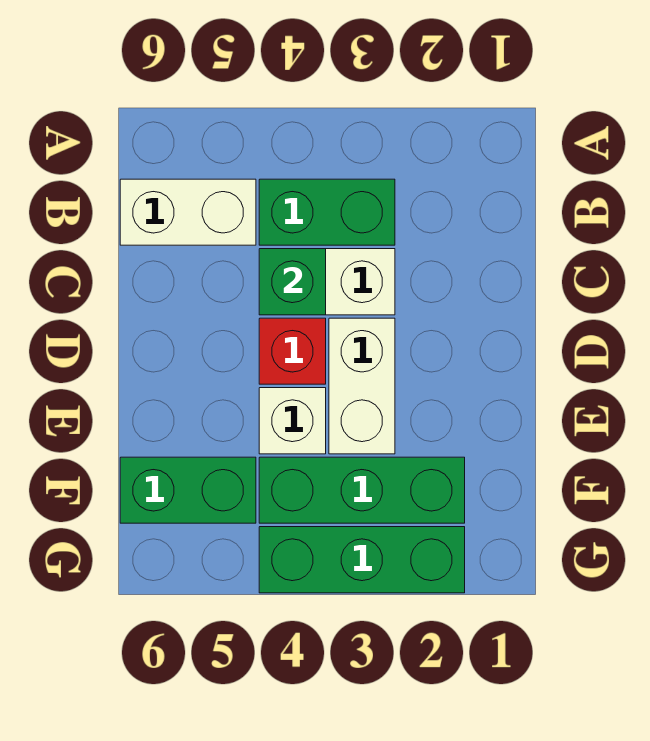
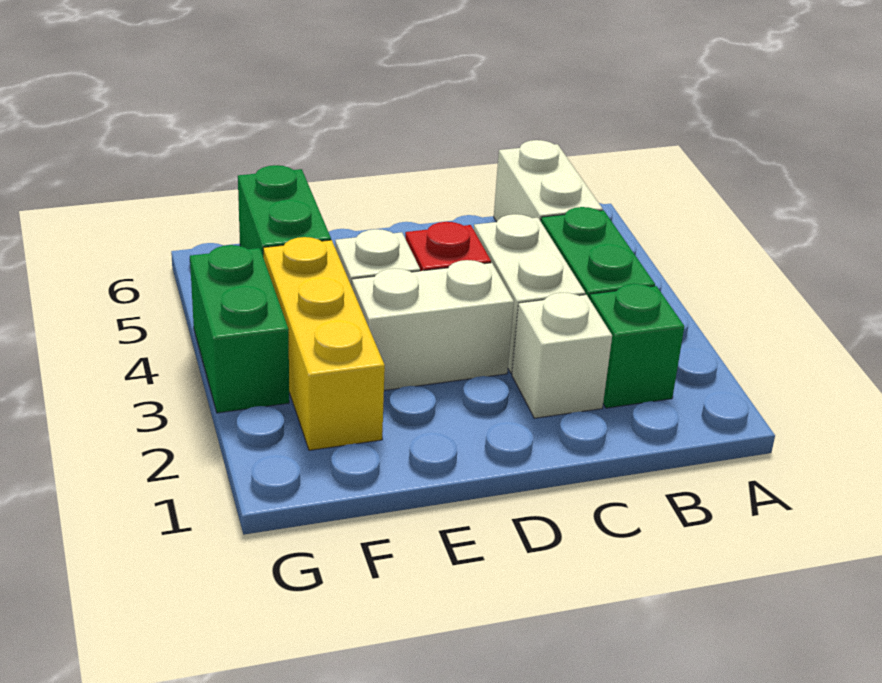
none -> white 1x1 brick [512,293,612,418]
green 1x1 brick [259,249,326,315] -> green 1x1 brick moved to [590,284,684,408]
green 1x3 brick [259,457,465,523] -> yellow 1x3 brick [263,237,385,450]
green 1x3 brick [259,527,465,593] -> green 1x2 brick [190,245,289,413]

